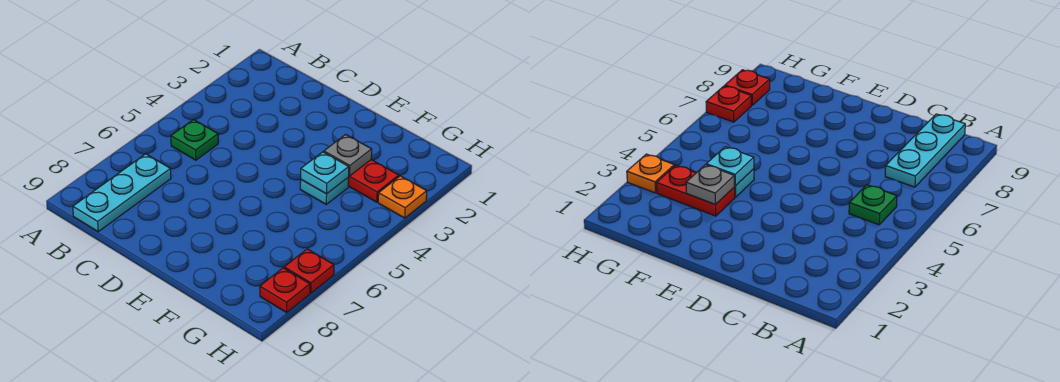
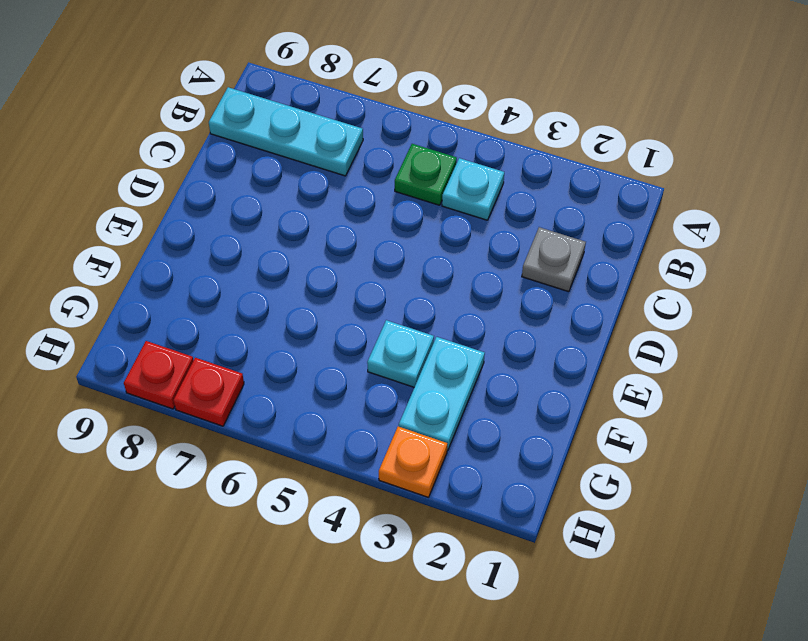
red 1x2 plate [348,160,399,202] -> cyan 1x2 plate [399,337,485,450]
grey 1x1 plate [324,135,372,176] -> grey 1x1 plate moved to [522,227,586,292]
cyan 1x1 plate [301,152,349,194] -> cyan 1x1 plate moved to [442,158,504,220]

